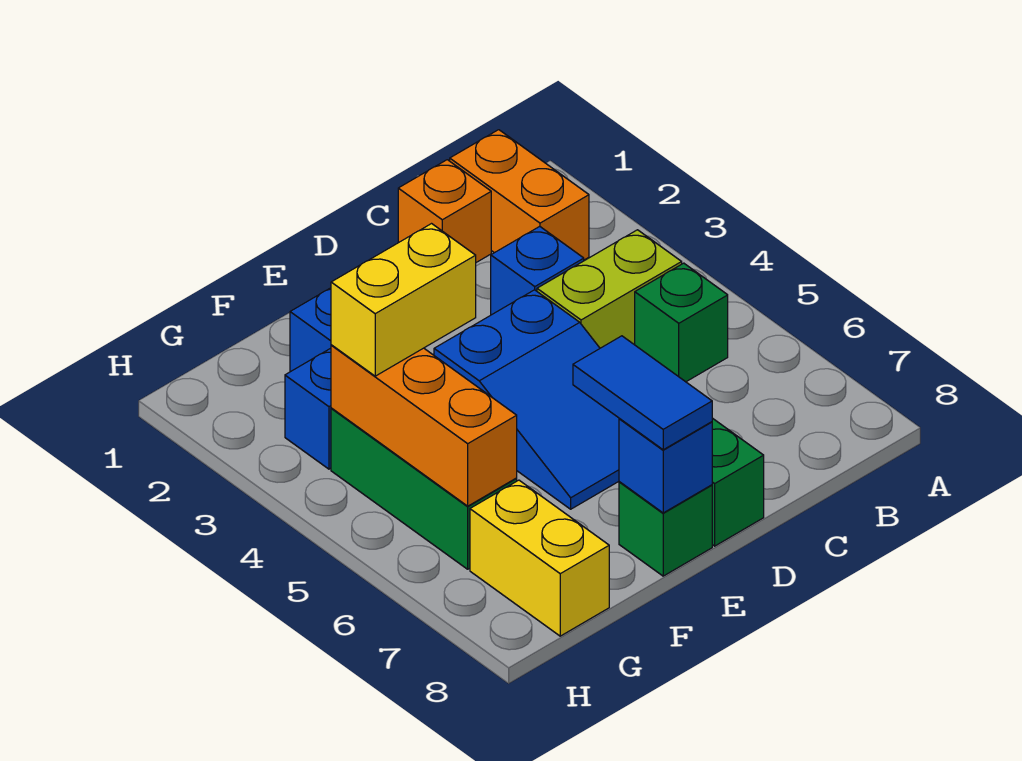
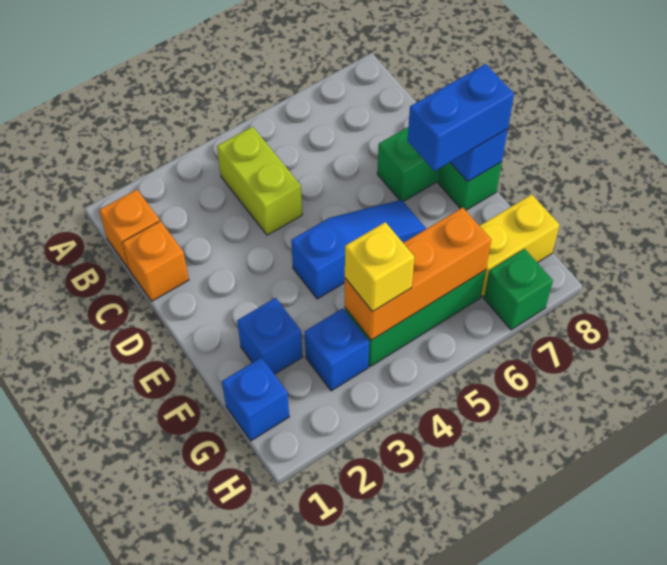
orange 1x2 brick [450,130,589,260] -> orange 1x1 brick [99,189,160,269]
green 1x1 brick [635,263,728,382] -> green 1x1 brick moved to [484,249,553,330]
blue 1x1 brick [491,226,584,315] -> blue 1x1 brick moved to [222,357,289,441]
blue 2x3 slope [434,290,619,509] -> blue 1x3 slope [291,200,426,299]
blue 1x2 tile [573,336,712,450] -> blue 1x2 brick [407,64,514,171]
yellow 1x2 brick [331,224,476,376] -> yellow 1x1 brick [345,222,414,312]

